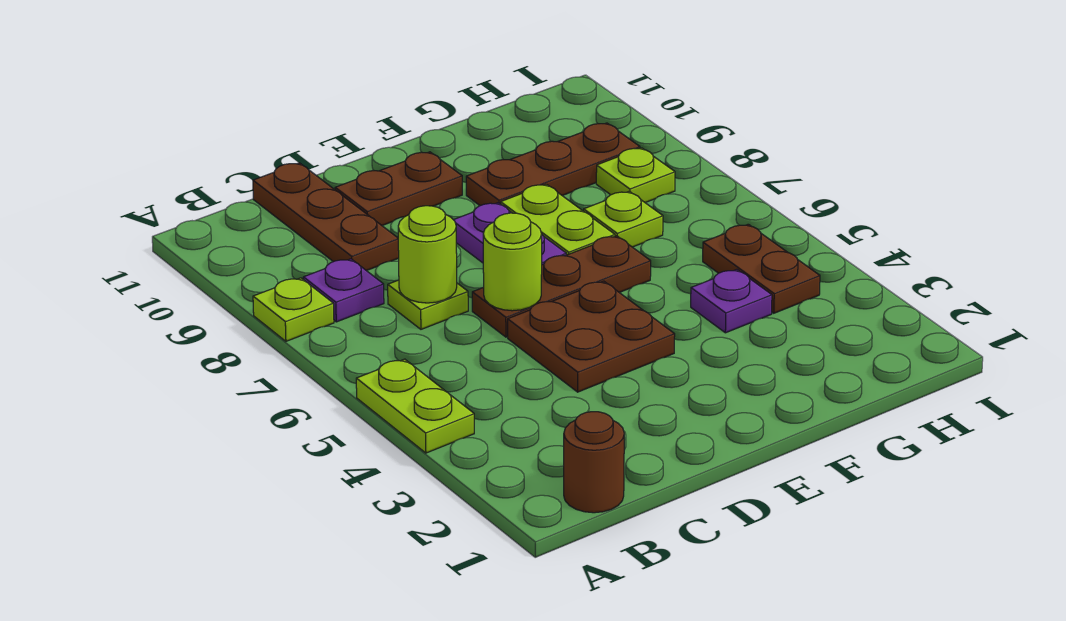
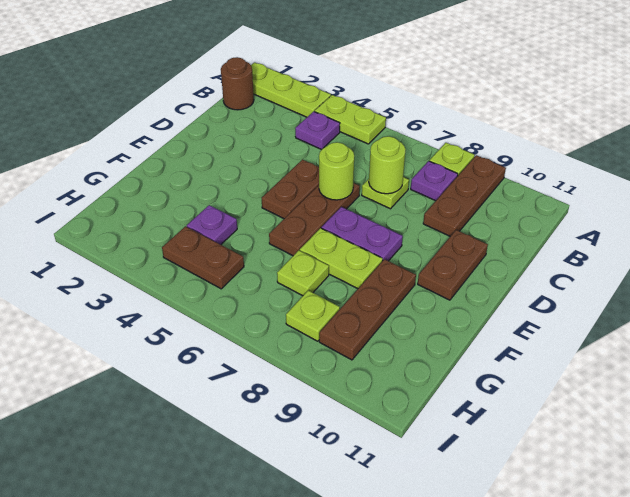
none -> lime 1x3 plate [251,62,331,117]
none -> purple 1x1 plate [295,111,340,150]
brown 1x3 plate [253,163,399,271] -> brown 1x3 plate turned to [423,155,506,236]
brown 2x2 plate [508,281,675,392] -> brown 1x2 plate [262,159,319,219]

